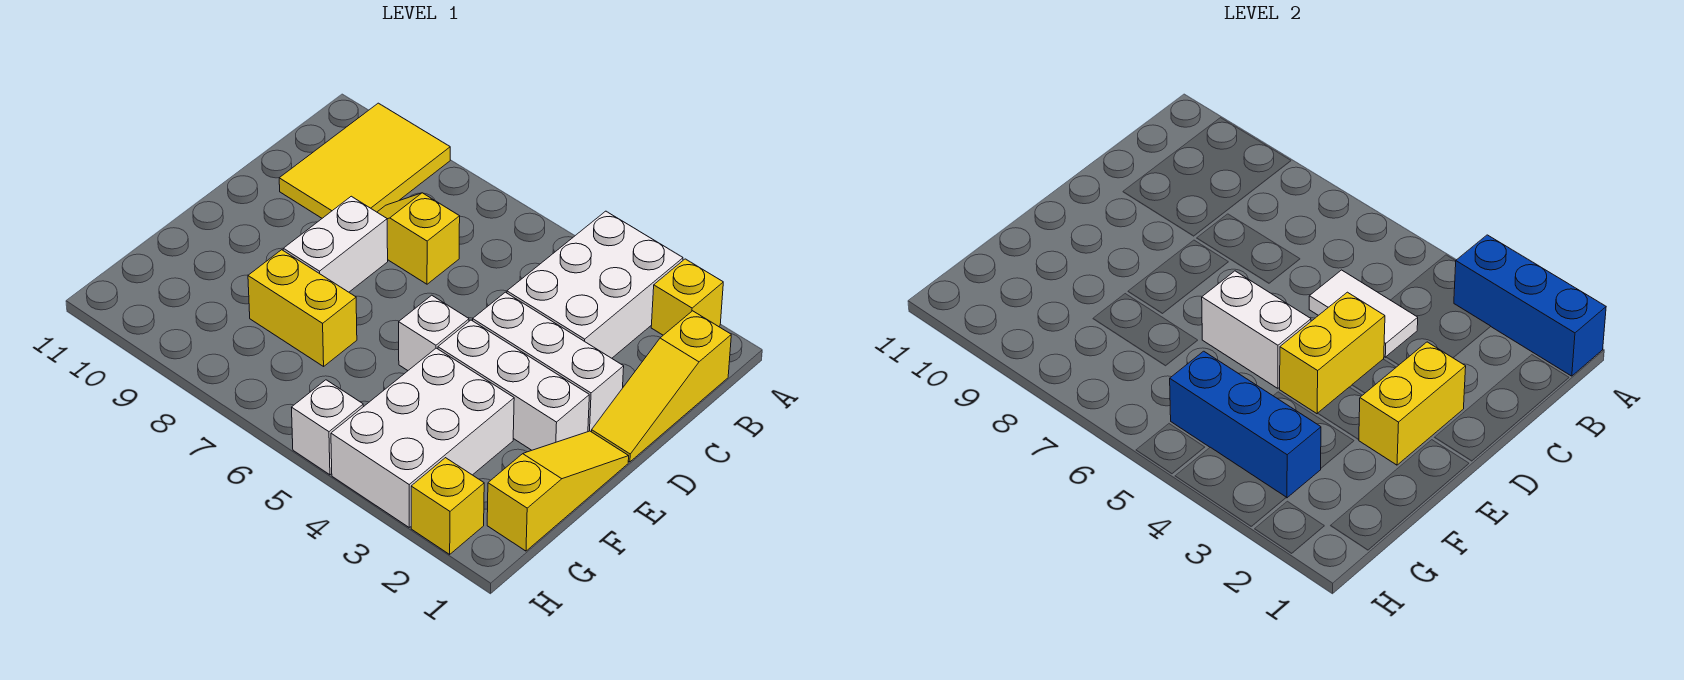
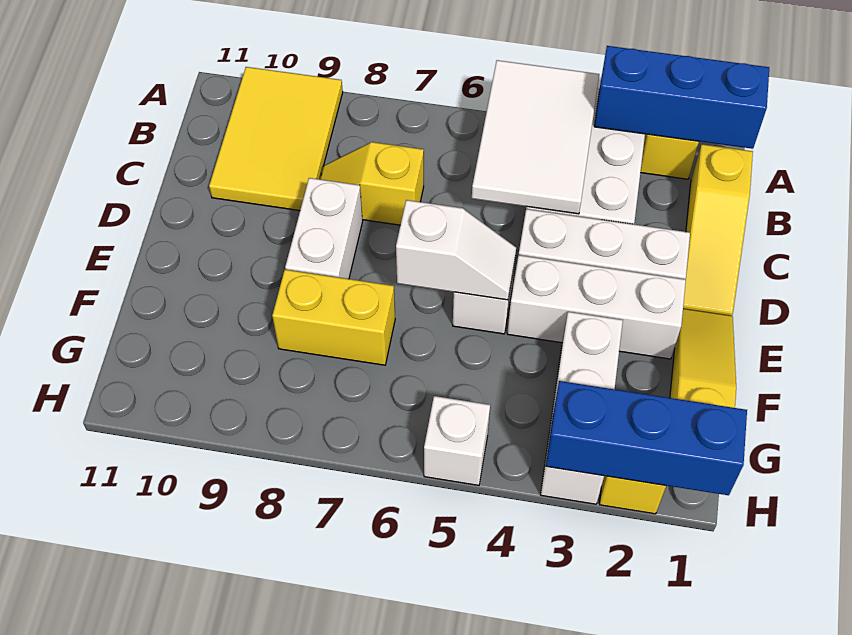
white 1x2 tile [1309,270,1418,357] -> white 2x3 tile [472,60,599,214]
yellow 1x2 brick [1359,342,1466,465] -> none
yellow 1x2 brick [1280,292,1385,414] -> none
white 1x2 brick [1202,271,1311,388] -> white 1x2 slope [396,200,516,300]
white 2x3 brick [331,348,514,527] -> white 1x3 brick [541,312,623,504]
blue 1x3 brick [1170,351,1321,498] -> blue 1x3 brick moved to [546,381,747,495]

